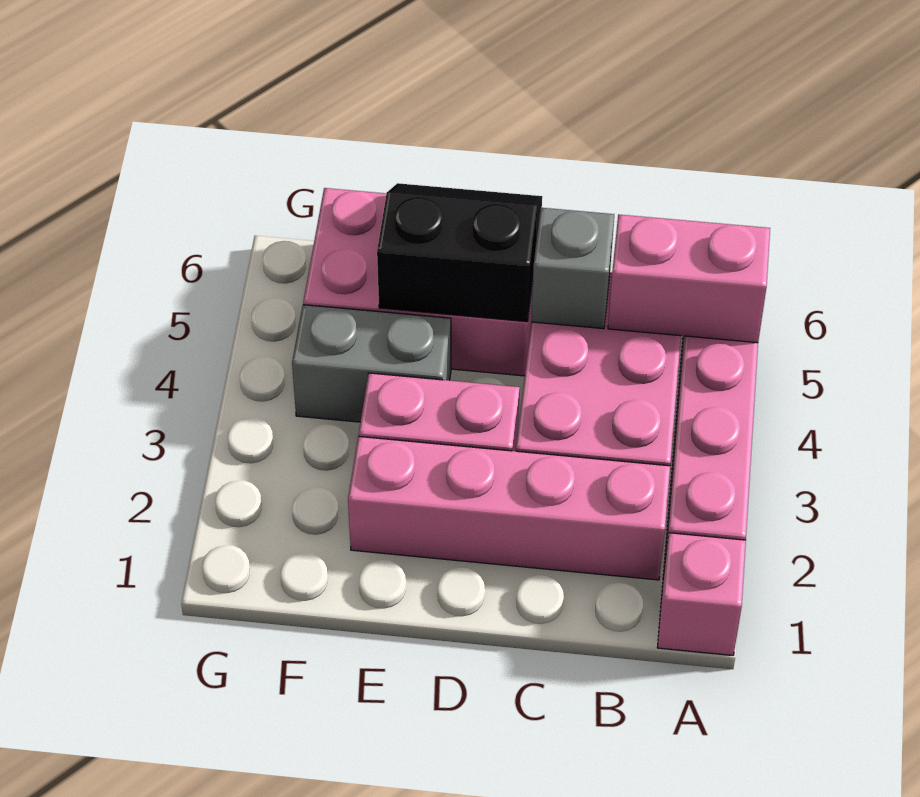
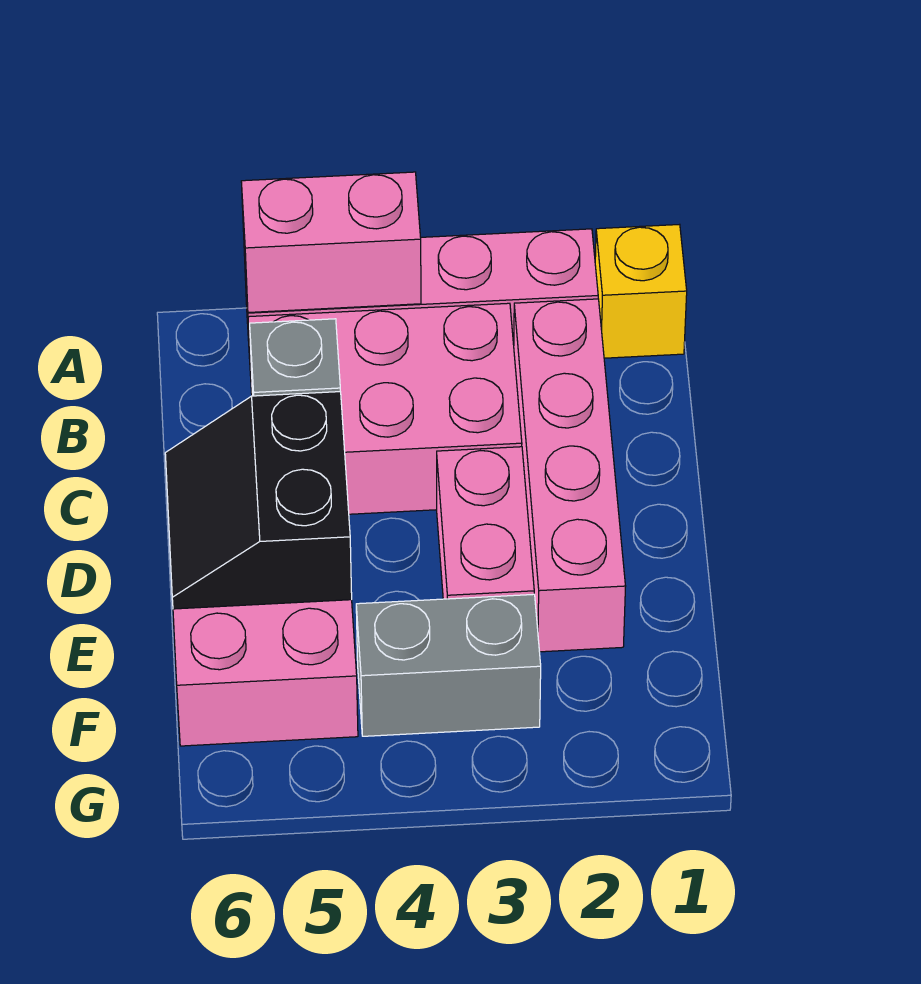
pink 1x1 brick [657,533,746,655] -> yellow 1x1 brick [595,224,687,358]
pink 1x2 brick [608,215,770,343] -> pink 1x2 brick turned to [241,172,421,313]
grey 1x2 brick [292,305,451,422] -> grey 1x2 brick turned to [356,594,541,736]

